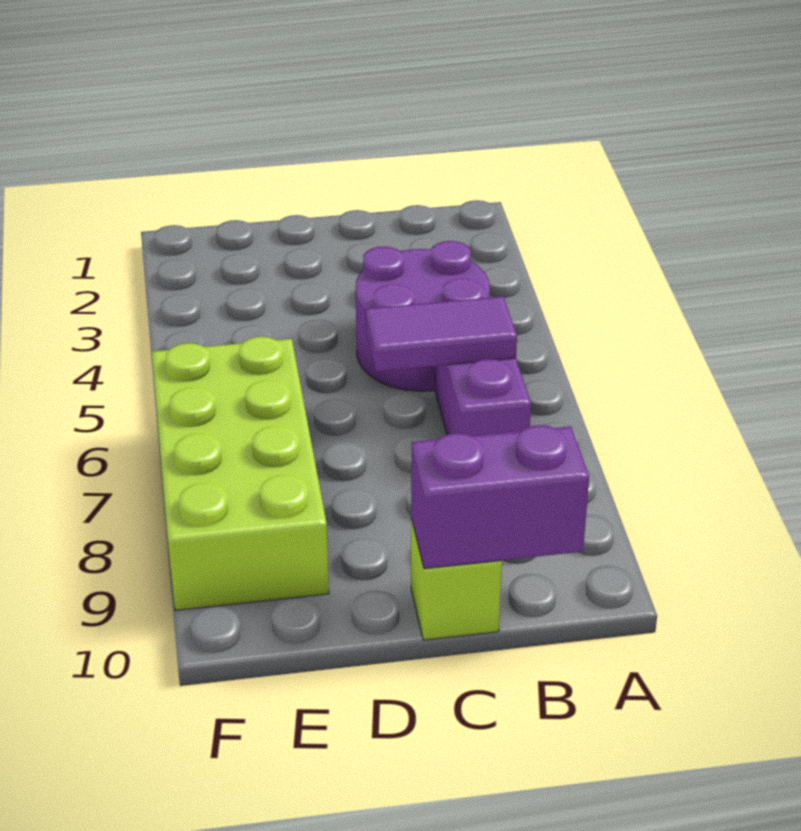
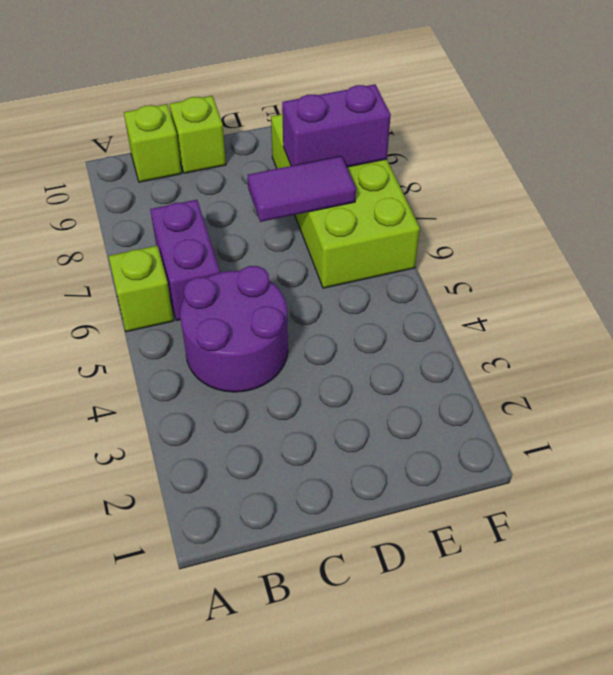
none -> lime 1x1 brick [109,246,174,332]
purple 1x2 tile [366,296,517,371] -> purple 1x2 tile moved to [248,156,356,222]
none -> lime 1x1 brick [124,104,182,182]
purple 1x2 brick [411,425,589,569] -> purple 1x2 brick moved to [282,84,391,167]

